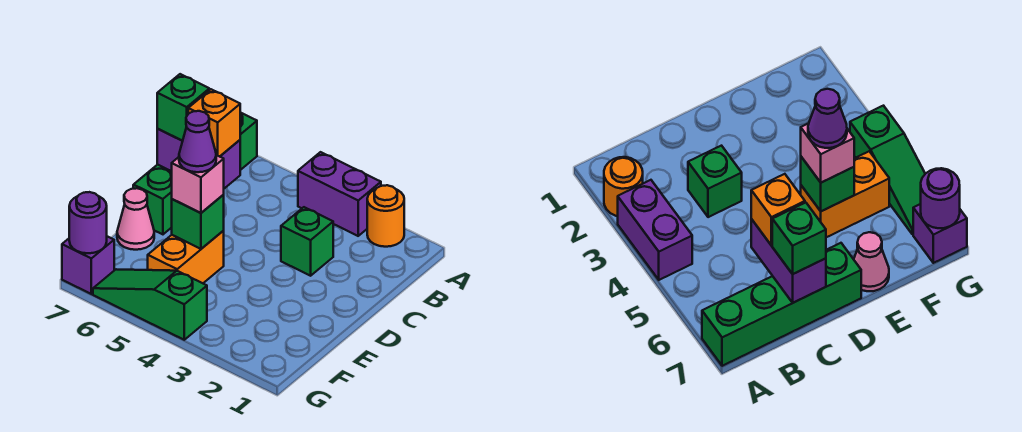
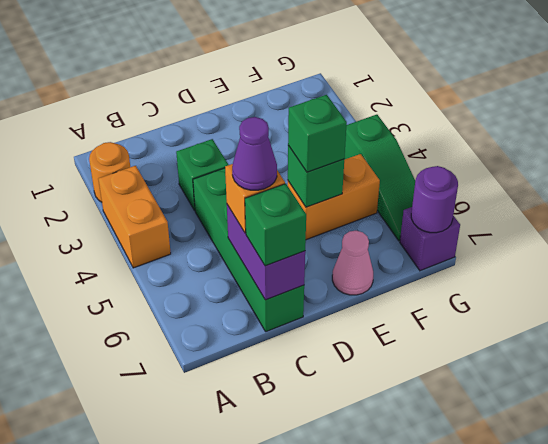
purple 1x2 brick [298,152,381,236] -> orange 1x2 brick [98,166,171,268]
green 1x4 brick [133,112,257,234] -> green 1x4 brick turned to [193,168,304,332]
pink 1x1 brick [172,155,224,213] -> green 1x1 brick [288,95,347,172]
purple 1x1 cone [179,111,216,172] -> purple 1x1 cone moved to [232,117,277,190]

